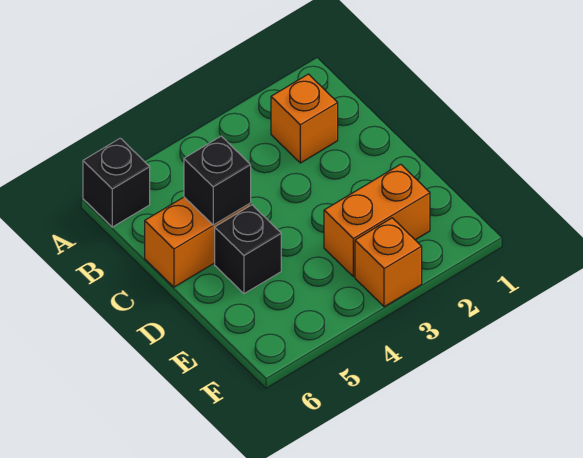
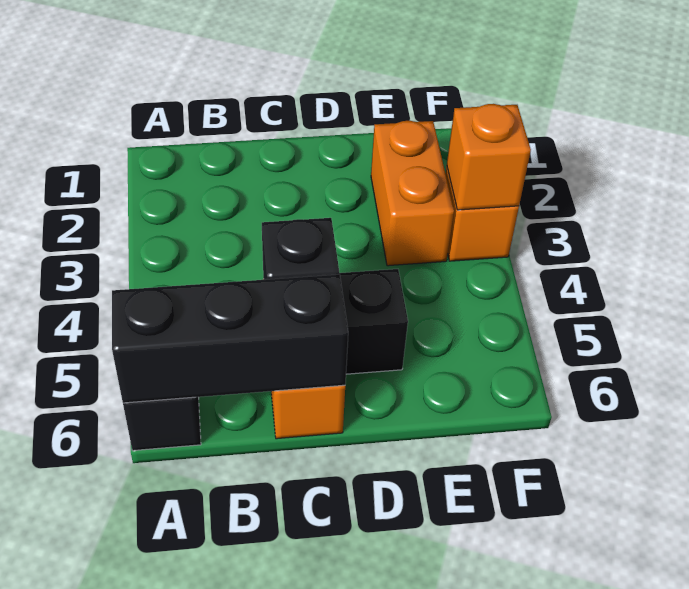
none -> black 1x3 brick [112,274,348,403]
orange 1x1 brick [271,74,338,163] -> orange 1x1 brick moved to [447,104,531,210]

